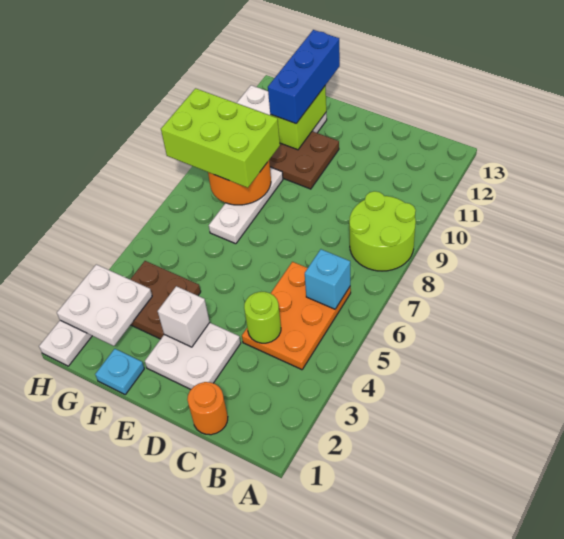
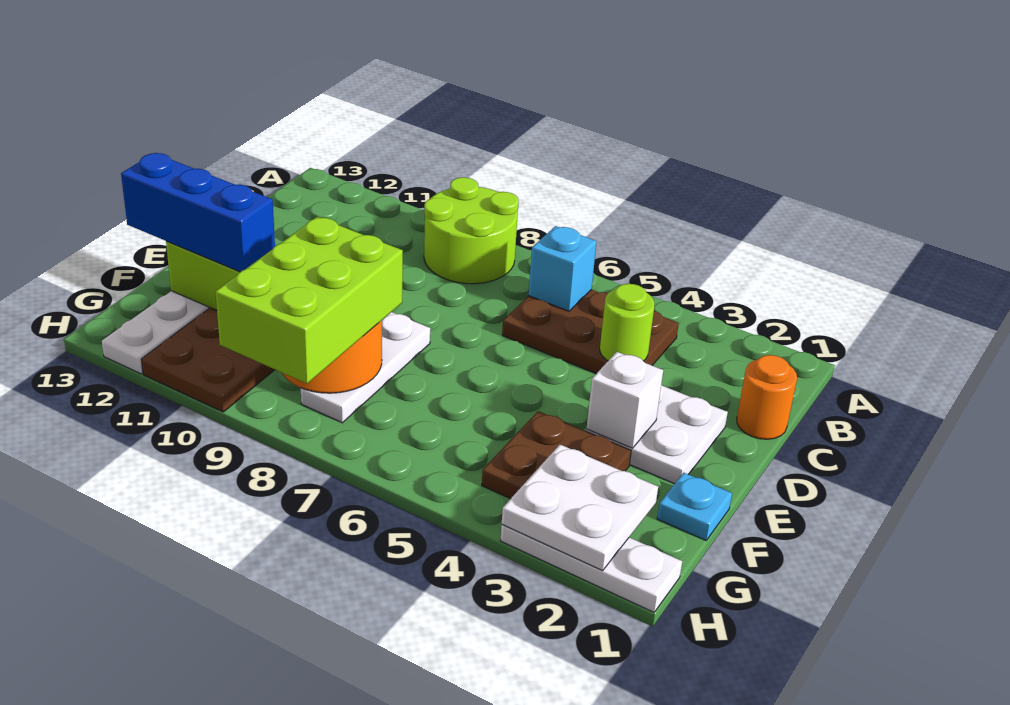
orange 2x3 plate [242,262,351,370] -> brown 2x3 plate [502,290,679,374]
white 1x3 plate [209,167,283,244] -> white 1x3 plate turned to [301,312,430,423]

